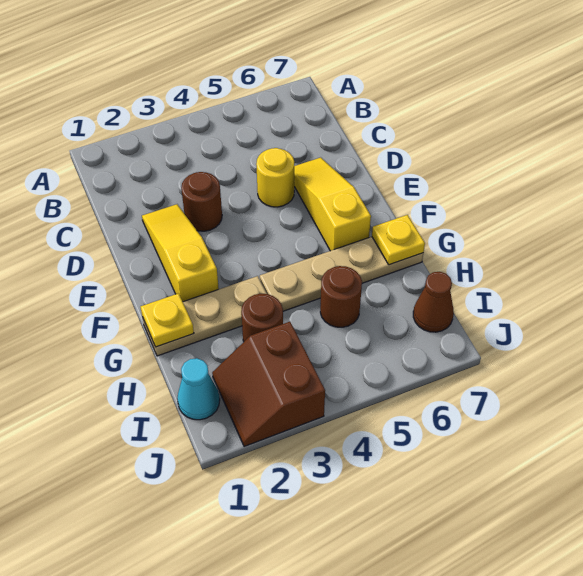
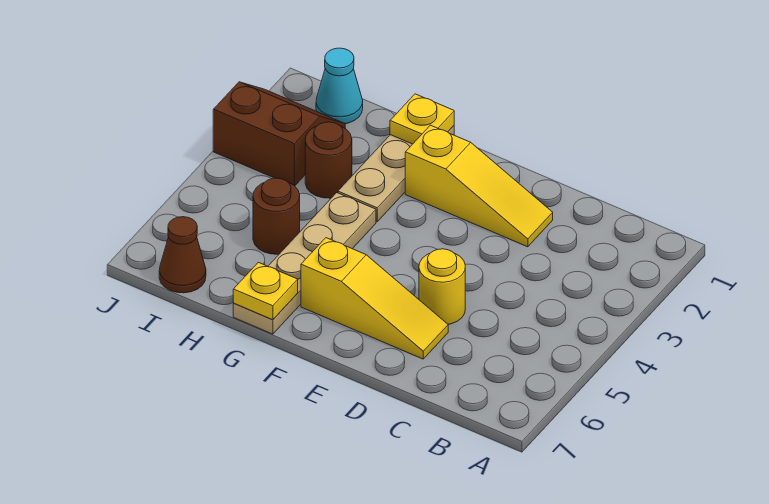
brown 1x1 round brick [181,172,222,231] -> none

